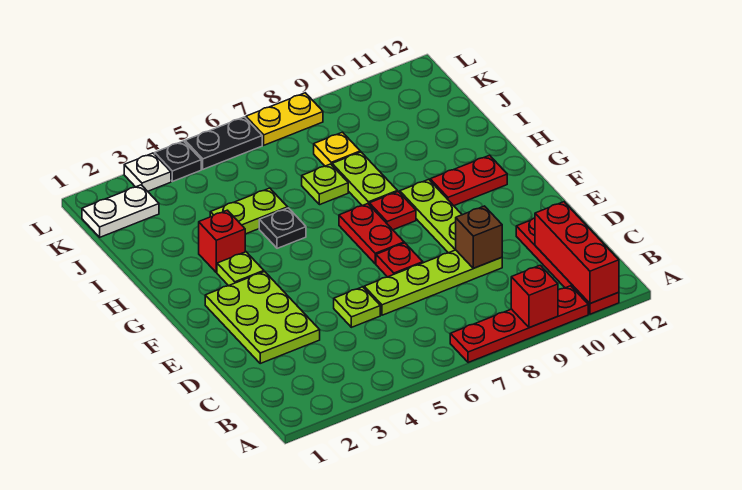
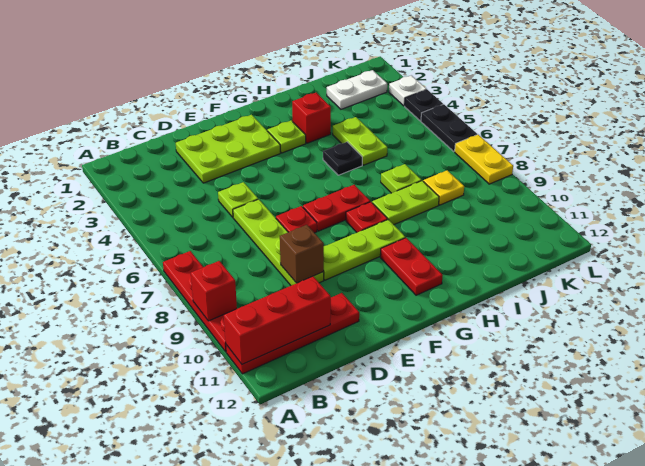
white 1x2 plate [82,185,159,237] -> white 1x2 plate turned to [327,70,387,109]

